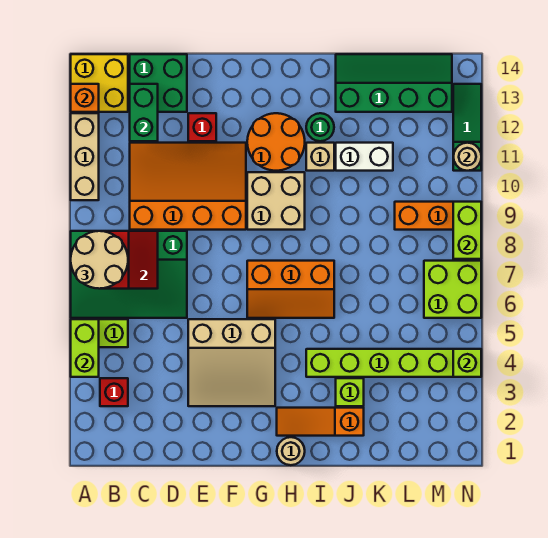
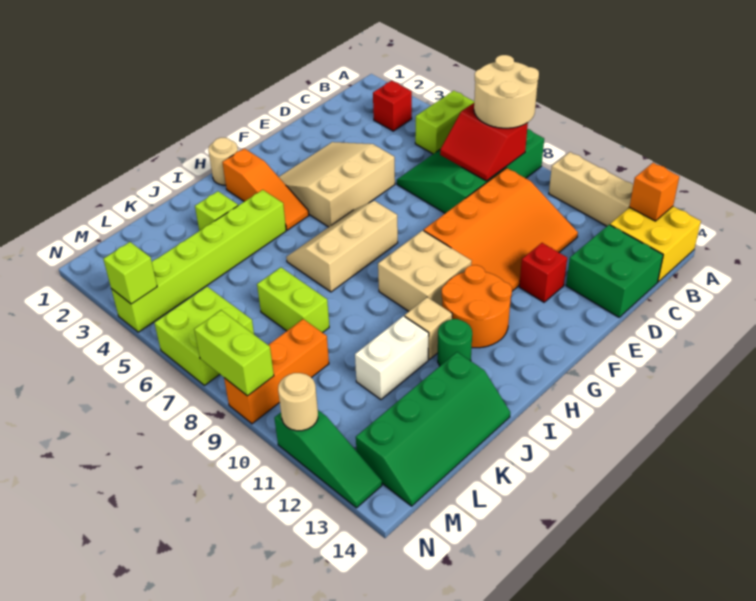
lime 1x2 brick [71,319,99,377] -> lime 1x2 brick moved to [257,267,329,333]
green 1x2 brick [130,84,158,141] -> none
orange 2x3 slope [247,261,334,318] -> tan 2x3 slope [286,201,398,292]
orange 1x3 slope [277,408,364,436] -> orange 1x3 slope turned to [222,148,309,230]

